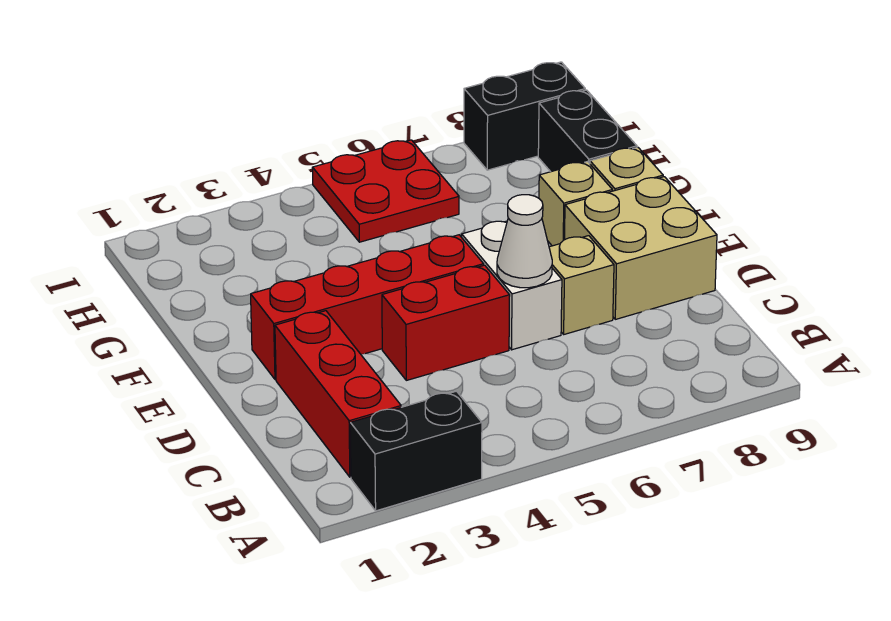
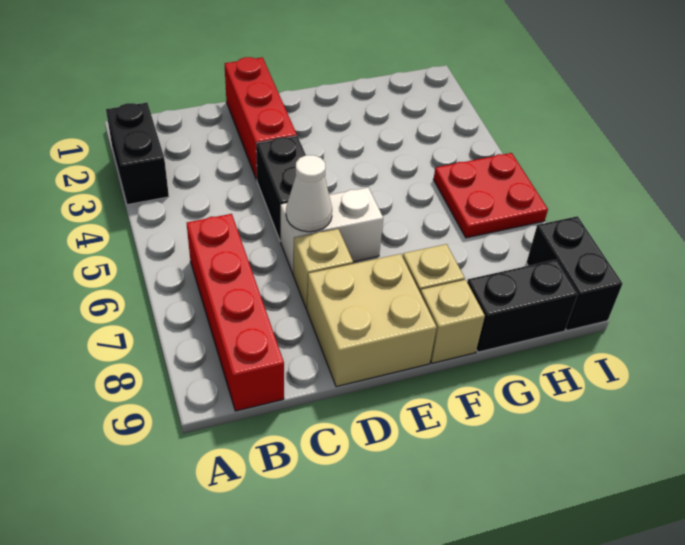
red 1x3 brick [275,311,401,477] -> red 1x3 brick turned to [225,57,297,180]
red 1x2 brick [382,265,510,380] -> black 1x2 brick [256,136,306,241]
red 1x4 brick [251,235,484,380] -> red 1x4 brick moved to [187,214,284,411]

